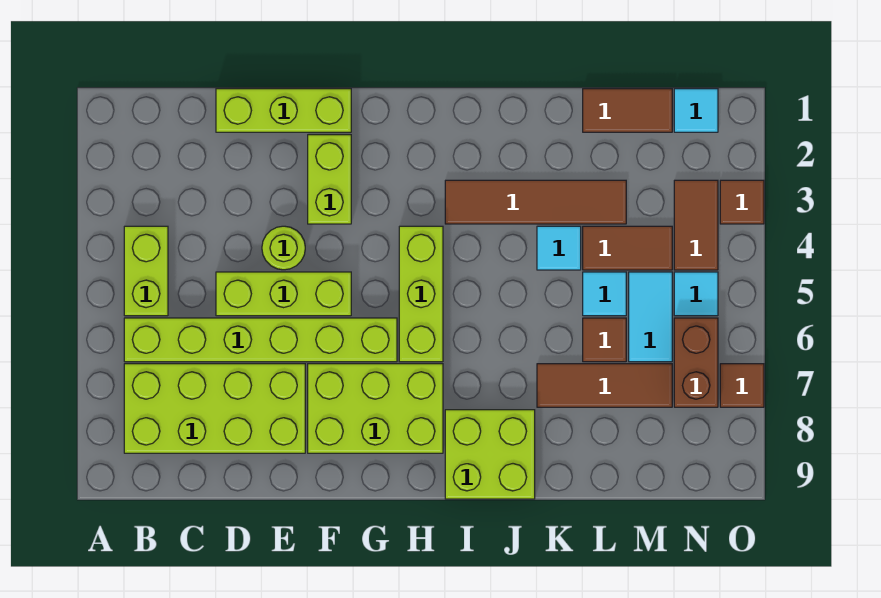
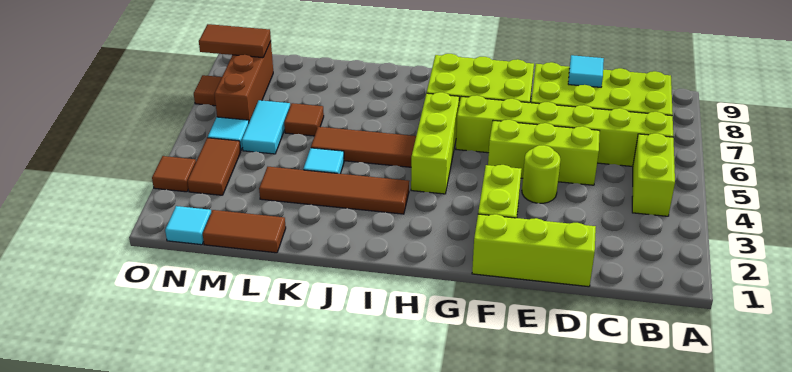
lime 2x2 brick [445,410,535,499] -> none
brown 1x3 tile [537,364,672,407] -> brown 1x3 tile moved to [311,127,416,167]
brown 1x2 tile [583,226,672,270] -> brown 1x2 tile moved to [199,24,271,58]
cyan 1x1 tile [583,272,626,316] -> cyan 1x1 tile moved to [568,55,604,87]
brown 1x2 brick [674,318,718,407] -> brown 1x3 brick [214,41,273,122]

